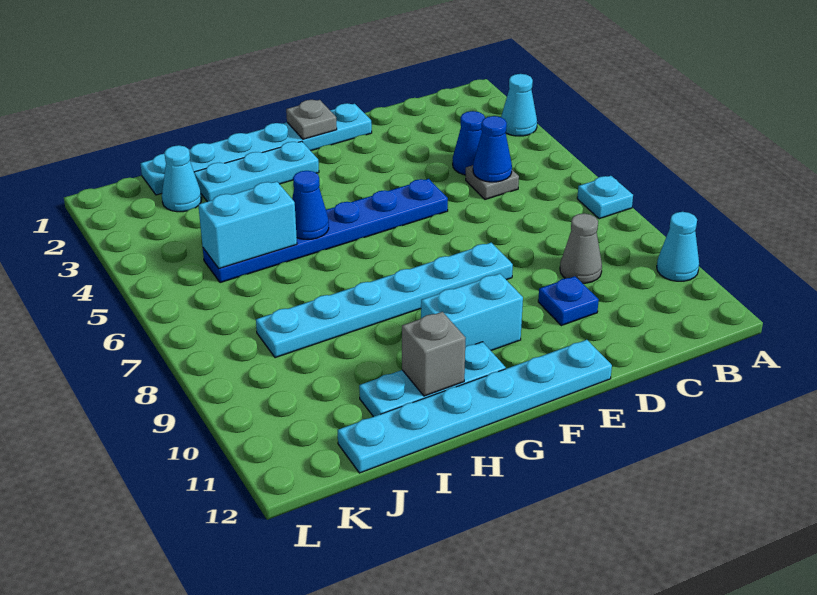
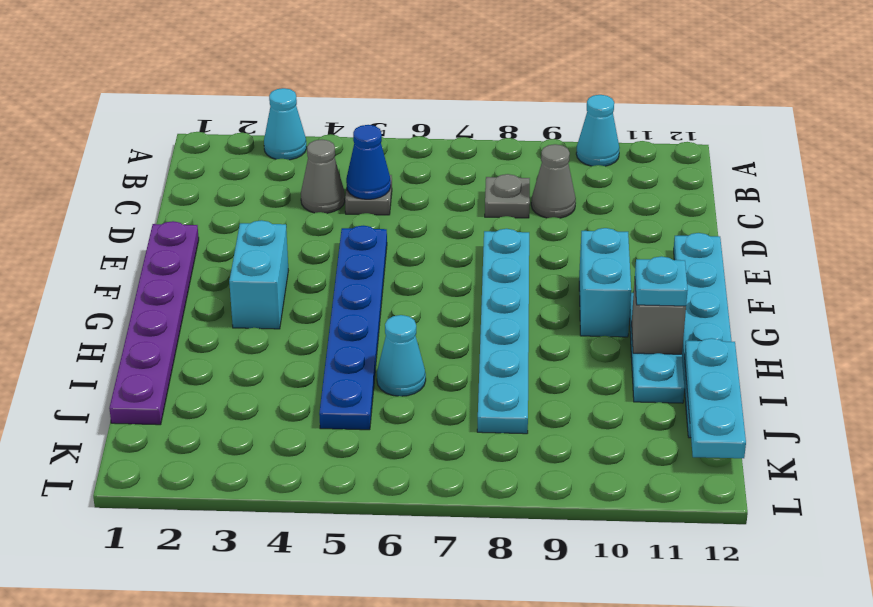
cyan 1x1 plate [577,176,633,219] -> cyan 1x1 plate moved to [635,256,688,306]
blue 1x1 cone [453,111,485,175] -> grey 1x1 cone [301,140,345,213]
blue 1x1 plate [538,276,599,326] -> none
cyan 1x6 plate [140,103,372,195] -> purple 1x6 plate [109,221,199,425]
grey 1x1 plate [286,100,337,139] -> grey 1x1 plate moved to [485,174,530,218]
cyan 1x3 plate [194,141,319,202] -> cyan 1x3 plate moved to [685,338,746,458]
blue 1x1 cone [292,171,329,239] -> none
cyan 1x2 brick [198,182,297,268] -> cyan 1x2 brick moved to [229,220,288,329]
cyan 1x1 cone [162,145,202,212] -> cyan 1x1 cone moved to [377,315,426,396]

